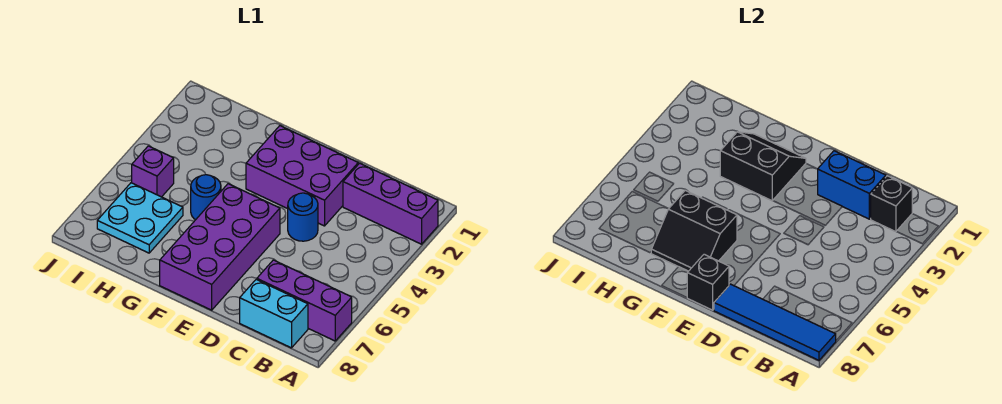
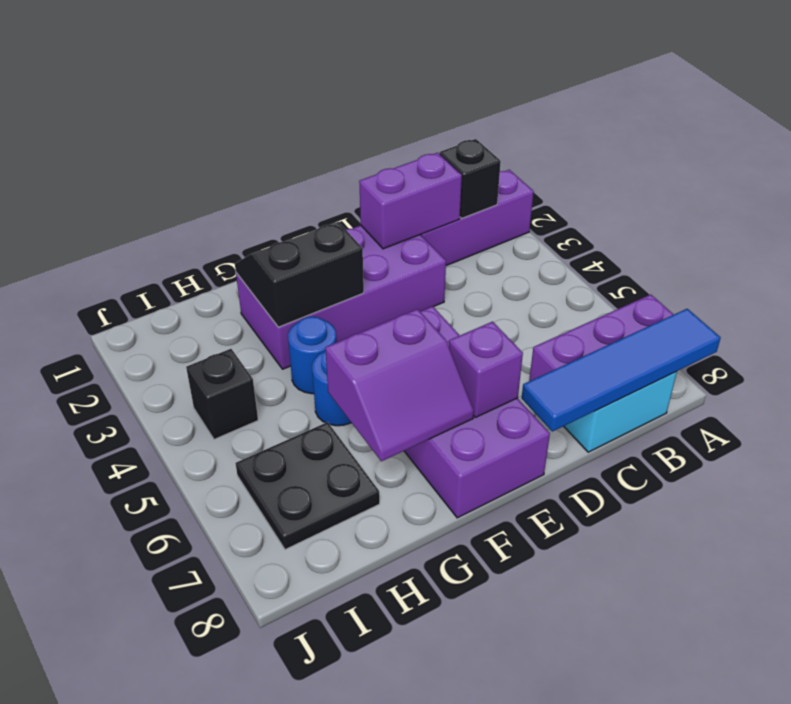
blue 1x2 brick [818,151,886,219] -> purple 1x2 brick [359,153,462,249]
purple 2x3 brick [246,126,358,226] -> purple 2x4 brick [236,225,446,369]
blue 1x1 round brick [288,193,318,241] -> blue 1x1 round brick moved to [288,317,336,394]
black 1x1 brick [687,254,729,310] -> black 1x1 brick moved to [186,349,258,439]
black 2x2 slope [651,190,737,271] -> purple 2x2 slope [325,309,474,461]
cyan 2x2 plate [97,183,183,253] -> black 2x2 plate [236,422,380,550]
purple 1x1 brick [132,146,174,197] -> purple 1x1 brick moved to [449,322,523,417]

